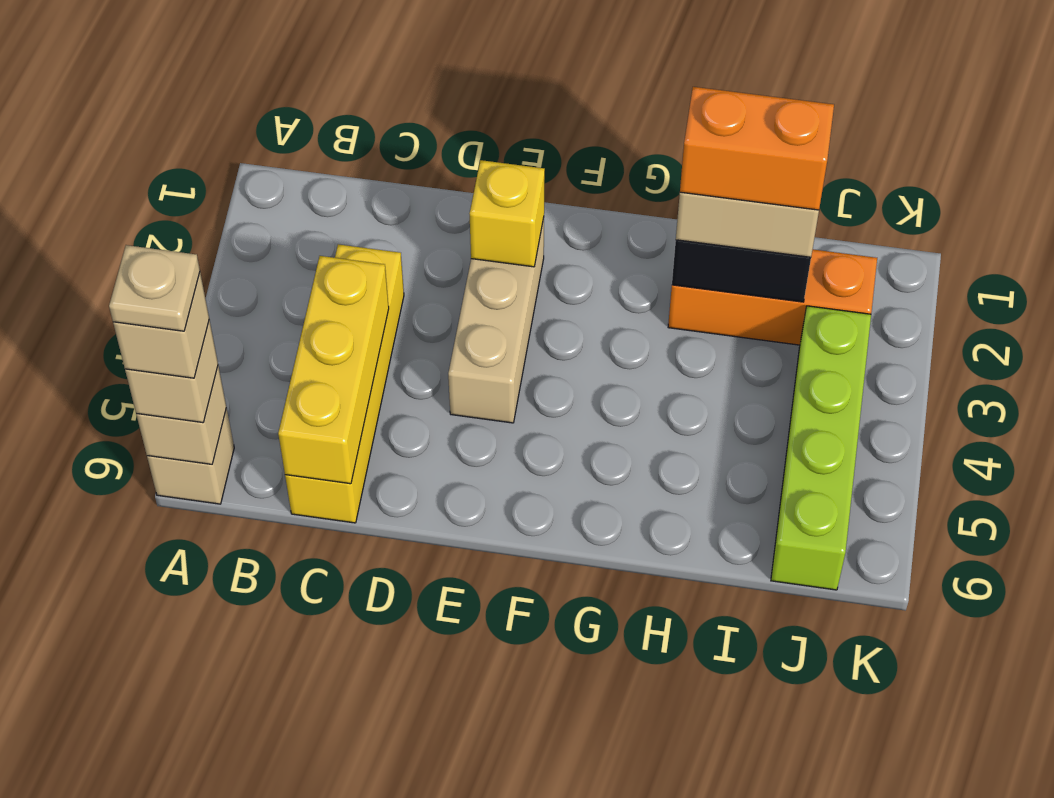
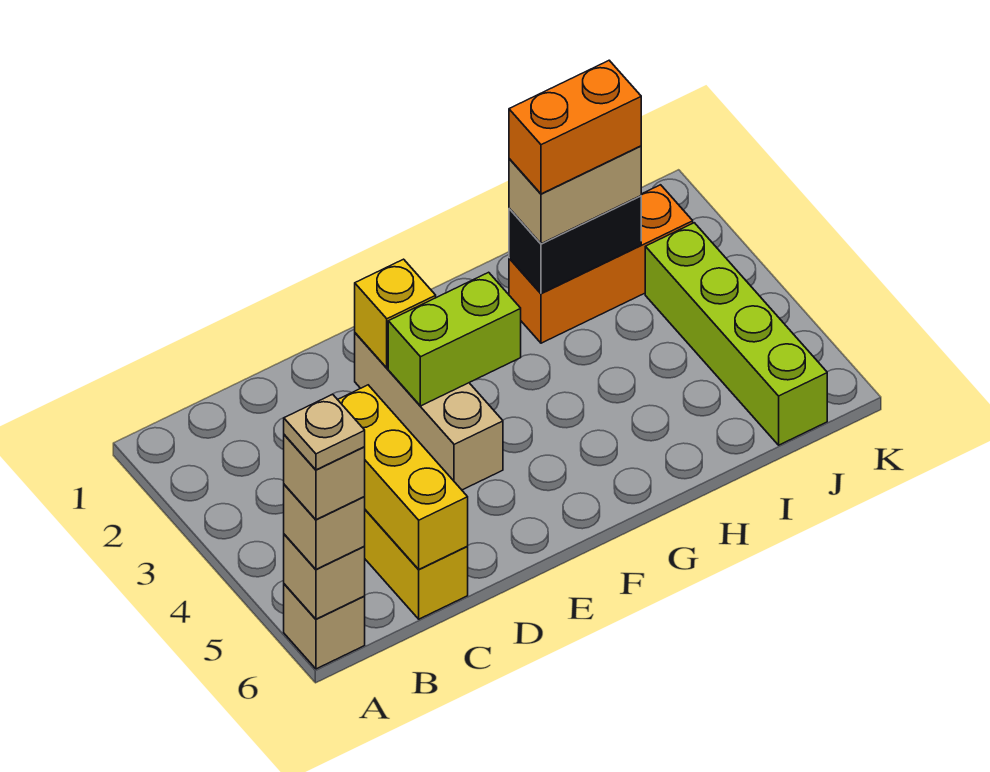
none -> lime 1x2 brick [388,272,521,406]

